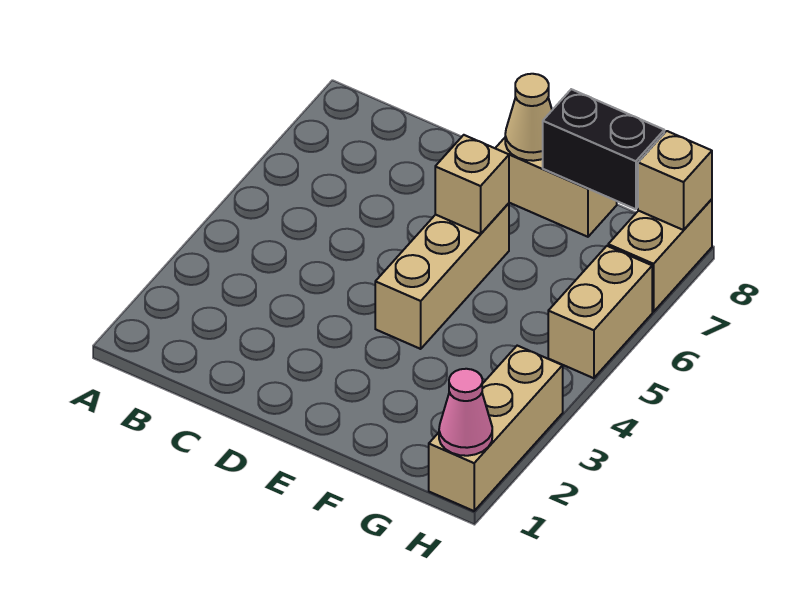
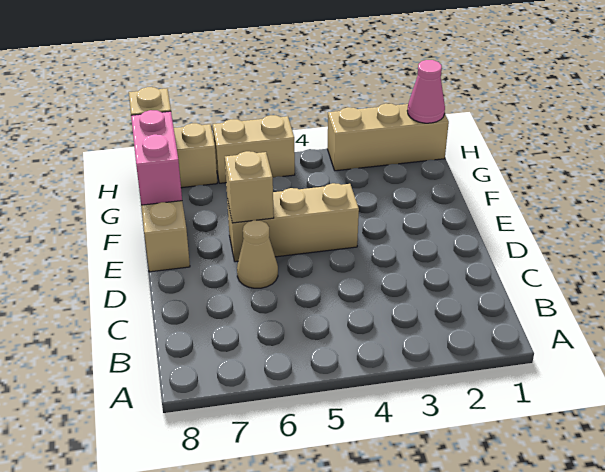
tan 1x1 cone [505,74,552,161] -> tan 1x1 cone moved to [237,220,278,288]
black 1x2 brick [543,89,664,209] -> pink 1x2 brick [131,110,182,205]

